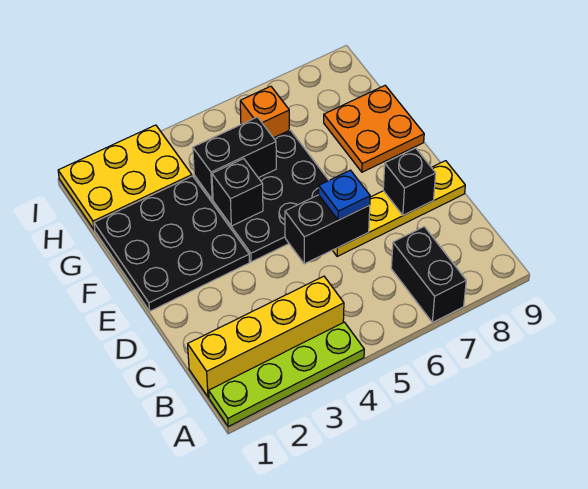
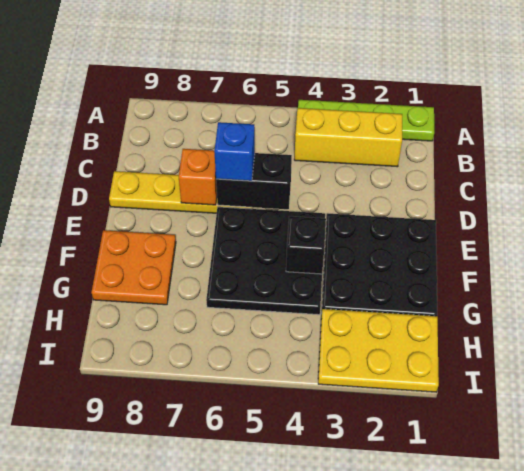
black 1x2 brick [391,227,466,323] -> none
yellow 1x4 brick [188,276,344,397] -> yellow 1x3 brick [294,108,402,167]
blue 1x1 plate [319,170,370,220] -> blue 1x1 brick [214,122,255,181]
black 1x1 brick [383,148,436,215] -> none
black 1x2 brick [193,117,276,199] -> none
orange 1x1 brick [240,86,289,138] -> orange 1x1 brick moved to [179,149,217,205]

